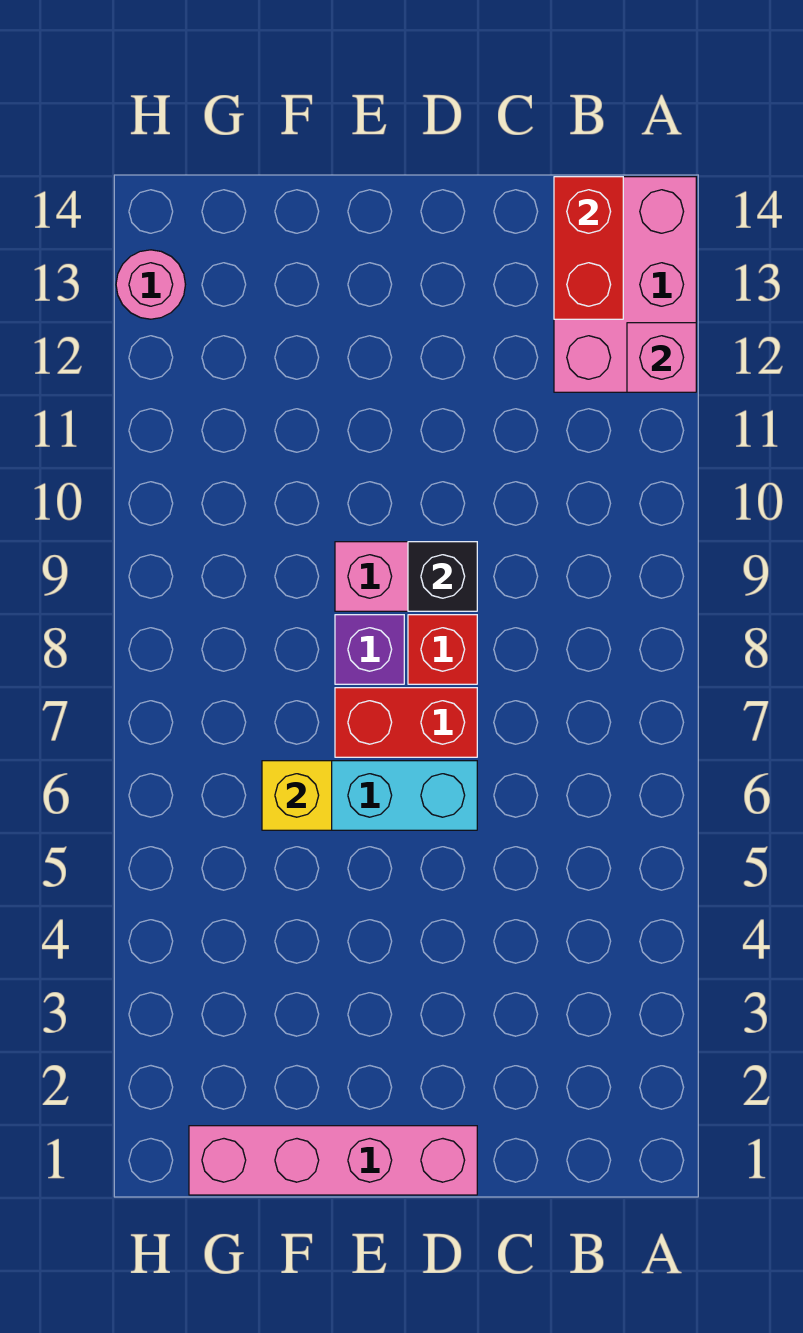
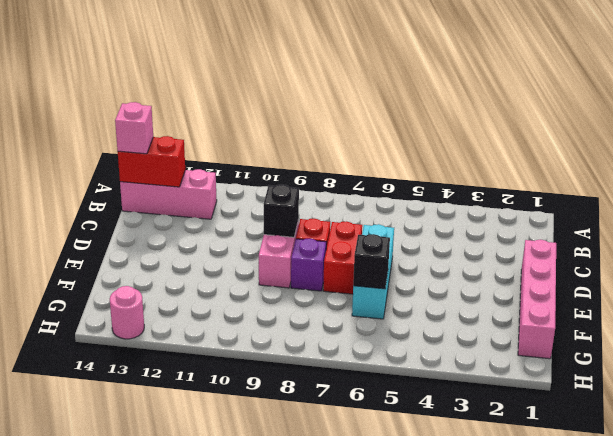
pink 2x3 brick [554,177,696,392] -> pink 1x3 brick [120,169,217,219]
pink 1x1 brick [627,323,696,392] -> pink 1x1 brick moved to [115,102,153,154]
yellow 1x1 brick [262,761,332,830] -> black 1x1 brick [353,234,390,289]

